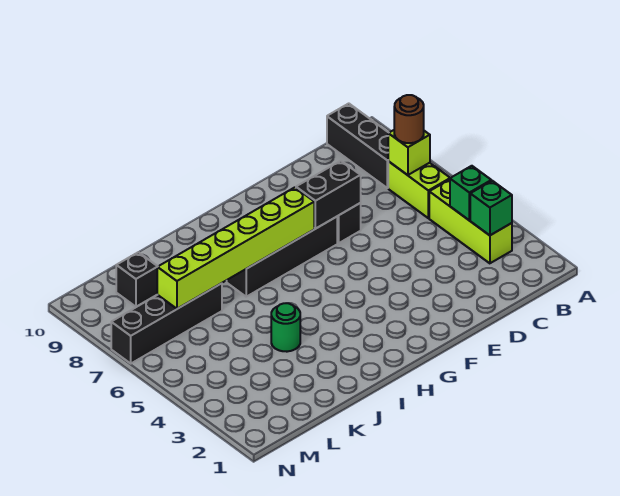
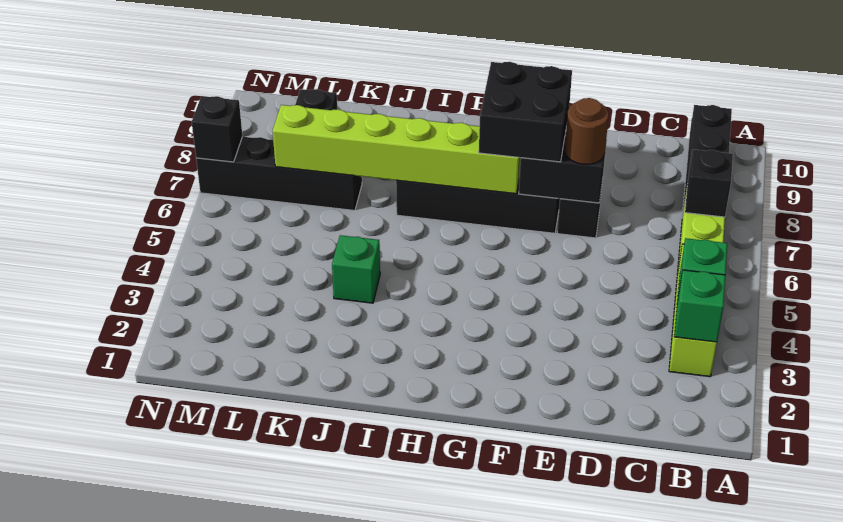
lime 1x1 brick [388,130,430,175] -> black 1x1 brick [685,149,733,217]
brown 1x1 round brick [394,95,424,143] -> brown 1x1 round brick moved to [565,98,609,164]
none -> black 2x2 brick [479,62,572,162]
green 1x1 round brick [271,303,300,352] -> green 1x1 brick [332,235,380,303]
none -> black 1x1 brick [192,96,243,162]

